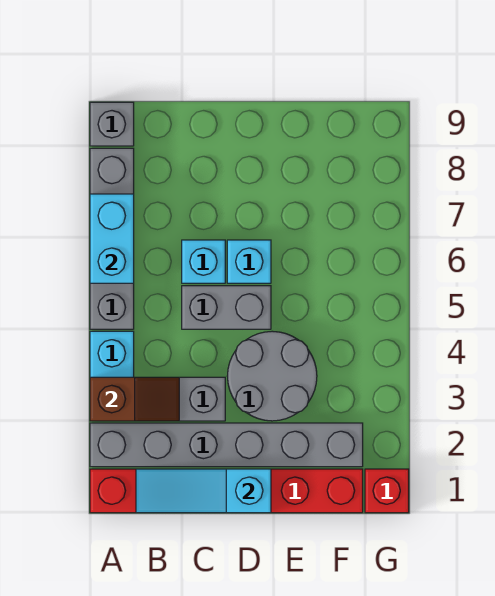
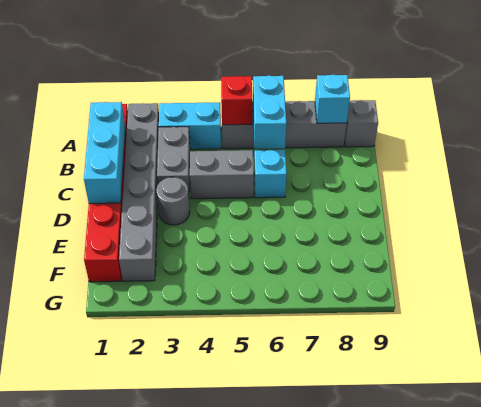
brown 1x2 slope [90,377,179,421] -> none
cyan 1x2 brick [90,194,134,283] -> cyan 1x2 brick turned to [253,76,287,149]
cyan 1x3 slope [136,469,271,513] -> cyan 1x3 brick [84,102,125,203]
grey 1x2 brick [182,286,271,329] -> grey 1x2 brick turned to [190,150,254,199]
grey 2x2 round brick [227,331,317,421] -> grey 1x1 round brick [156,177,190,225]
cyan 1x1 brick [227,240,271,283] -> cyan 1x1 brick moved to [315,75,350,123]
red 1x1 brick [365,469,409,513] -> red 1x1 brick moved to [221,76,252,125]

